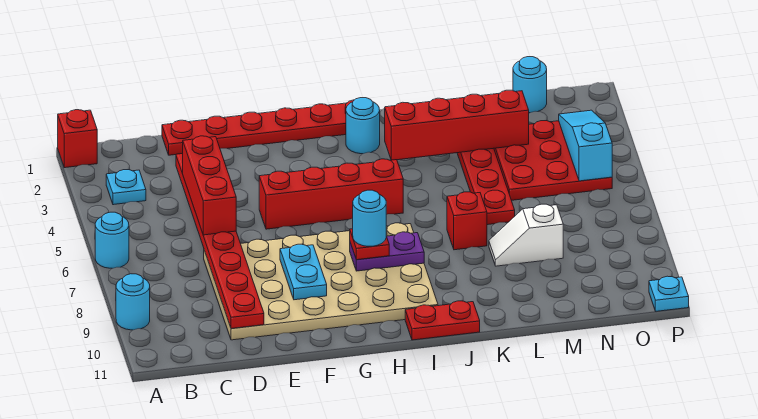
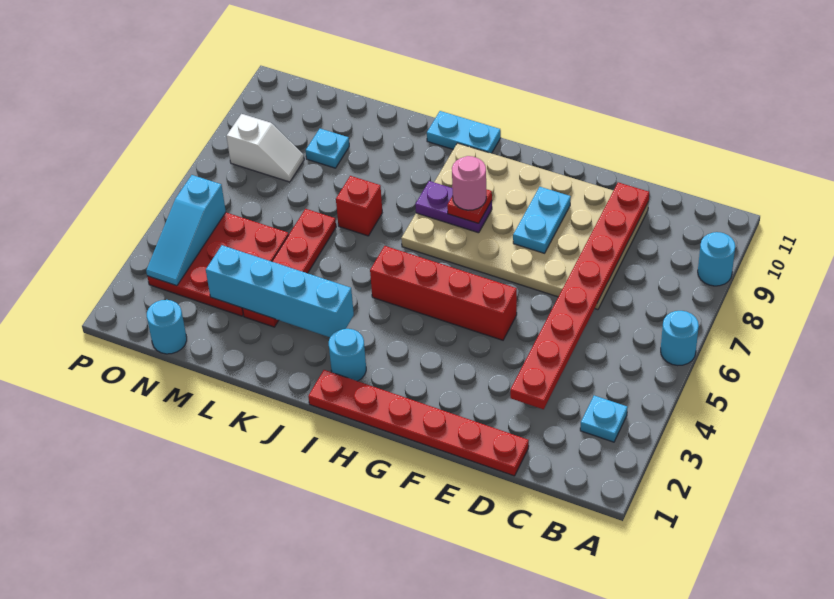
red 1x1 brick [58,110,97,168] -> none
red 1x3 brick [183,136,236,235] -> none
cyan 1x1 round brick [353,190,386,246] -> pink 1x1 round brick [452,156,486,210]
red 1x2 plate [405,301,480,340] -> cyan 1x2 plate [427,111,501,153]
red 1x4 brick [385,90,529,160] -> cyan 1x4 brick [206,245,354,337]
white 1x2 slope [489,204,563,266] -> white 1x2 slope moved to [227,114,304,182]
cyan 1x1 plate [649,276,689,311] -> cyan 1x1 plate moved to [306,129,349,168]

